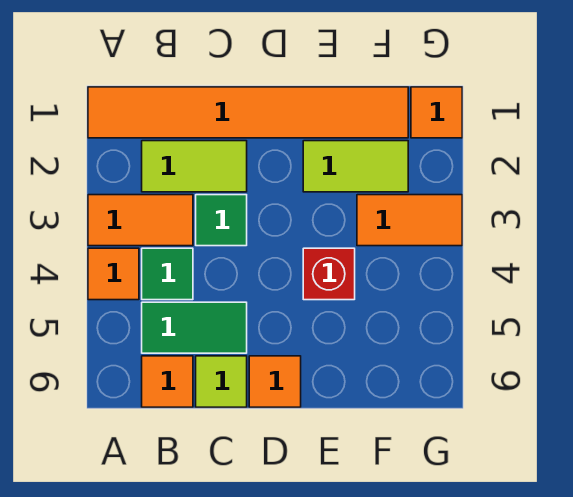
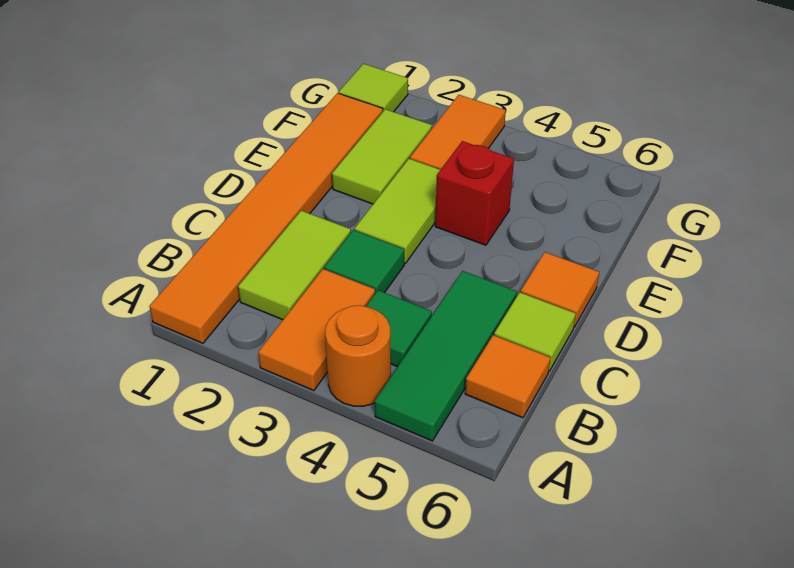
orange 1x1 tile [88,248,139,300] -> orange 1x1 round brick [325,305,391,406]
green 1x2 tile [142,302,247,353] -> green 1x3 tile [375,271,517,441]
none -> lime 1x2 tile [355,159,440,263]
orange 1x1 tile [411,87,462,138] -> lime 1x1 tile [339,64,408,112]

